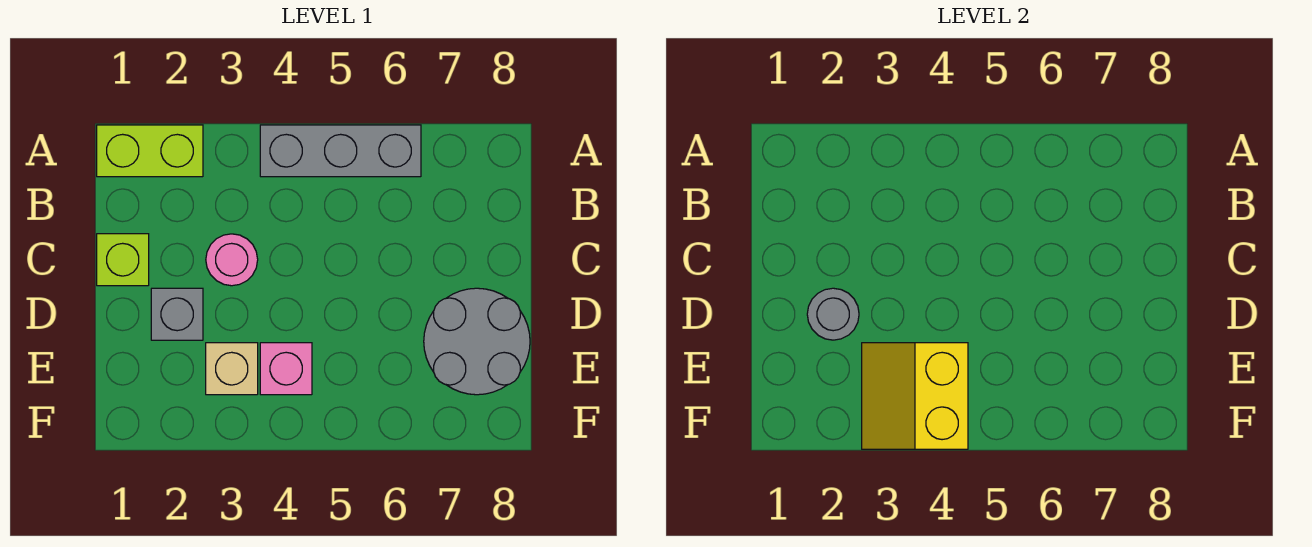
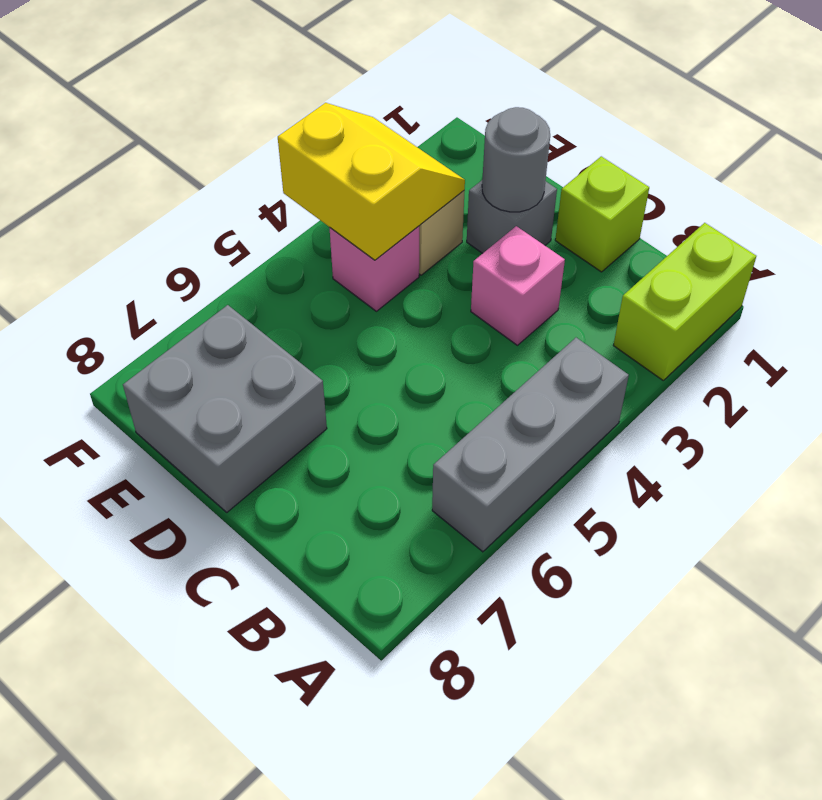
pink 1x1 round brick [206,234,258,286] -> pink 1x1 brick [471,226,565,345]
grey 2x2 round brick [424,288,530,395] -> grey 2x2 brick [123,305,327,512]

